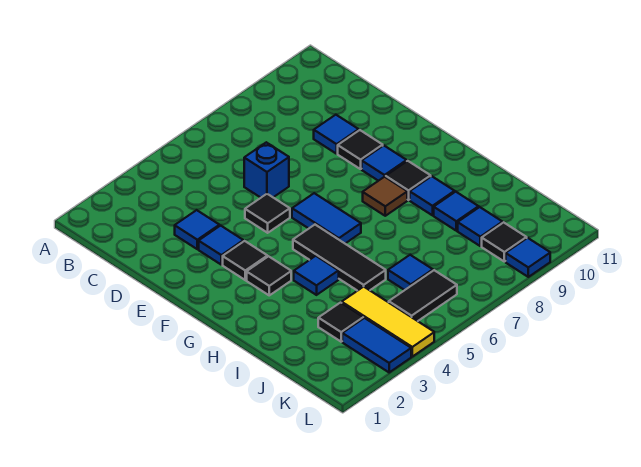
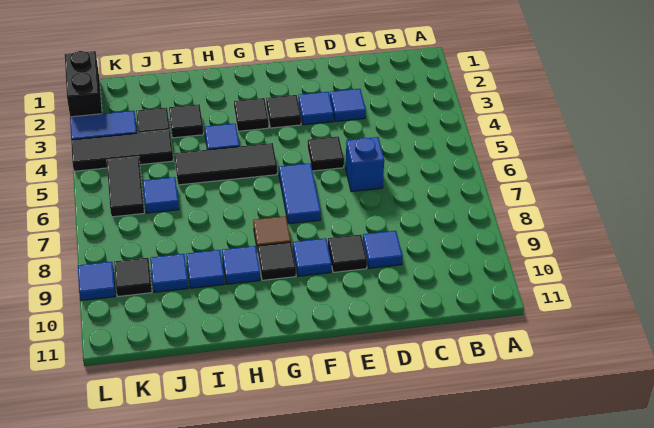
blue 1x2 tile [292,193,361,243] -> blue 1x2 tile turned to [279,163,321,224]
none -> black 1x1 tile [169,104,203,138]
yellow 1x3 tile [342,287,434,357] -> black 1x3 tile [71,130,173,171]
none -> black 1x2 brick [65,51,102,117]

